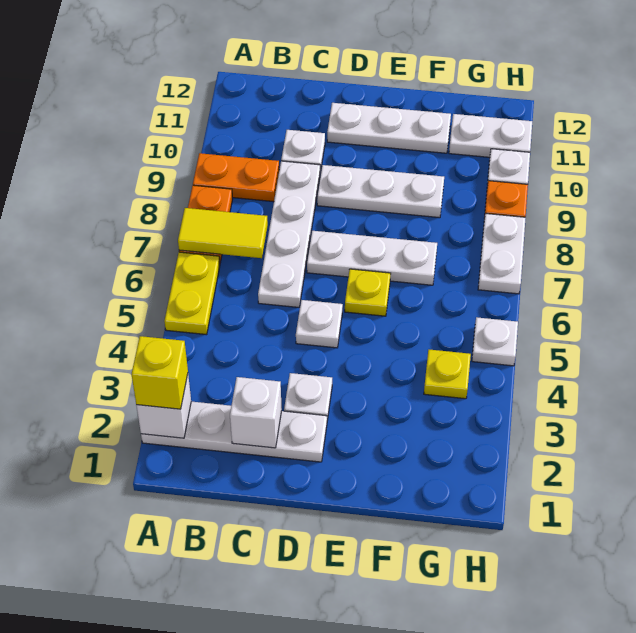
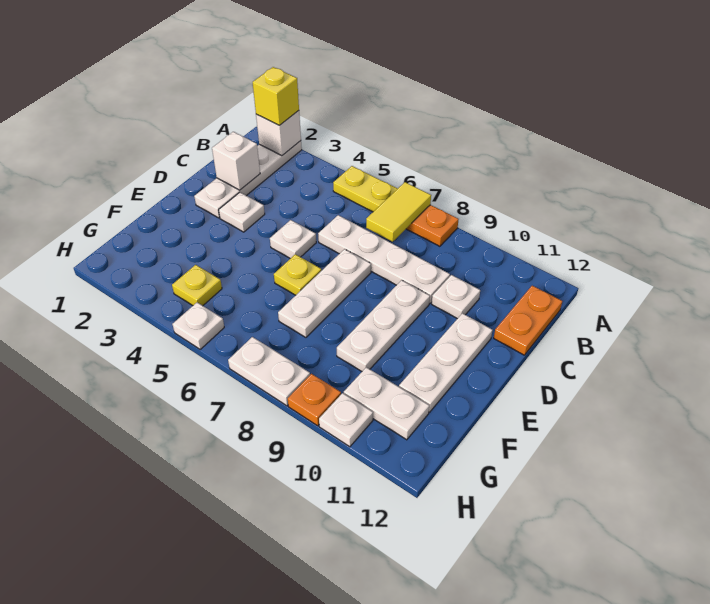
orange 1x2 plate [193,153,279,202] -> orange 1x2 plate moved to [494,286,562,355]
white 1x2 plate [449,114,532,157] -> white 1x2 plate turned to [344,367,429,440]

